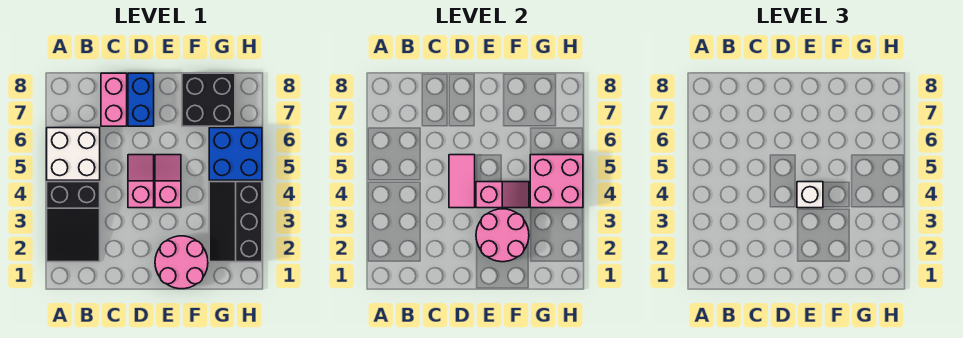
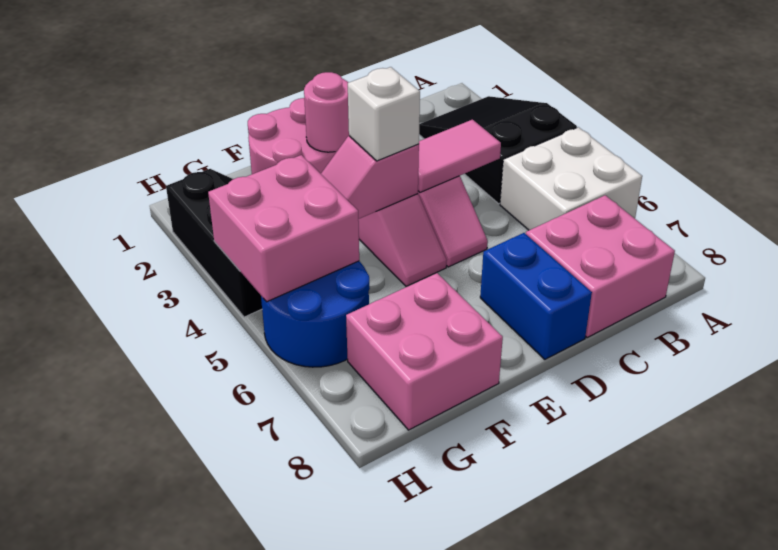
pink 1x2 brick [101,73,127,126] -> pink 2x2 brick [526,195,675,338]
pink 1x2 tile [449,155,475,208] -> pink 1x2 tile turned to [418,120,501,192]
pink 2x2 round brick [476,209,529,262] -> pink 1x1 round brick [304,72,349,152]
black 2x2 brick [182,73,235,126] -> pink 2x2 brick [346,273,503,430]
blue 2x2 brick [209,128,262,180] -> blue 2x2 round brick [261,261,370,367]

